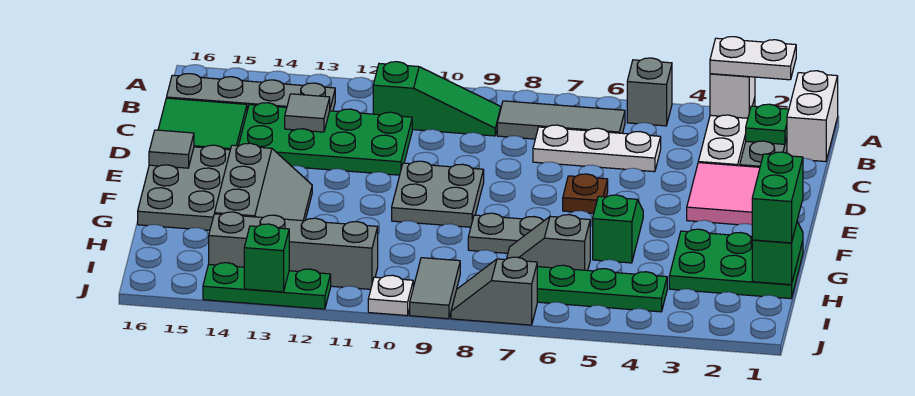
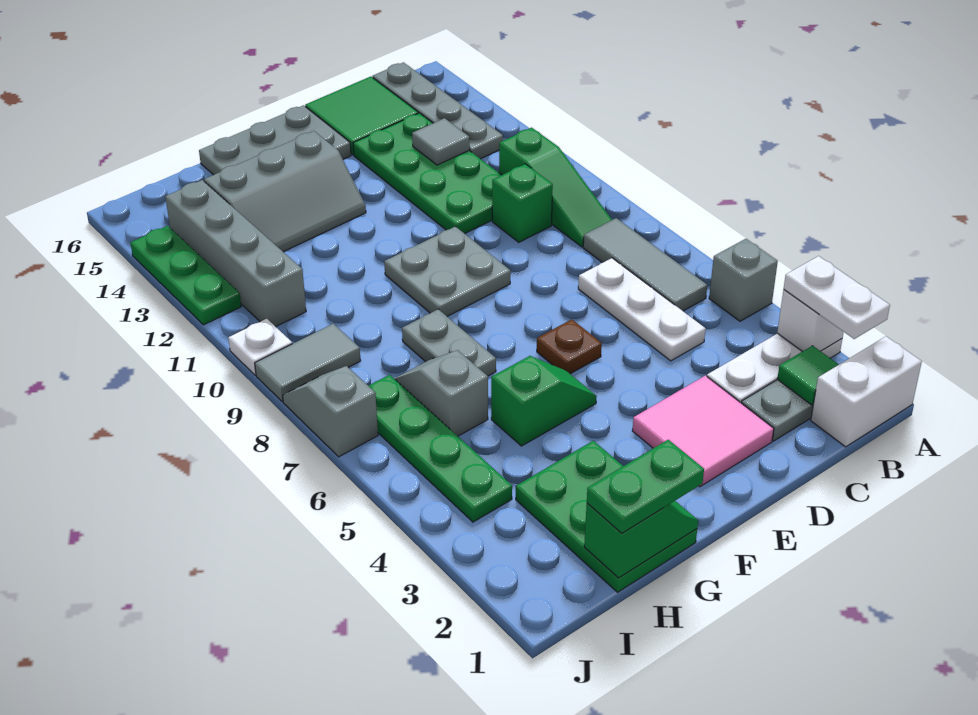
green 1x1 plate [746,104,789,144] -> green 1x1 tile [777,346,839,405]
grey 1x1 tile [149,130,194,168] -> none
green 1x2 brick [752,152,803,243] -> green 1x2 plate [587,440,704,533]
green 1x1 brick [244,224,289,292] -> green 1x1 brick moved to [492,164,553,242]

